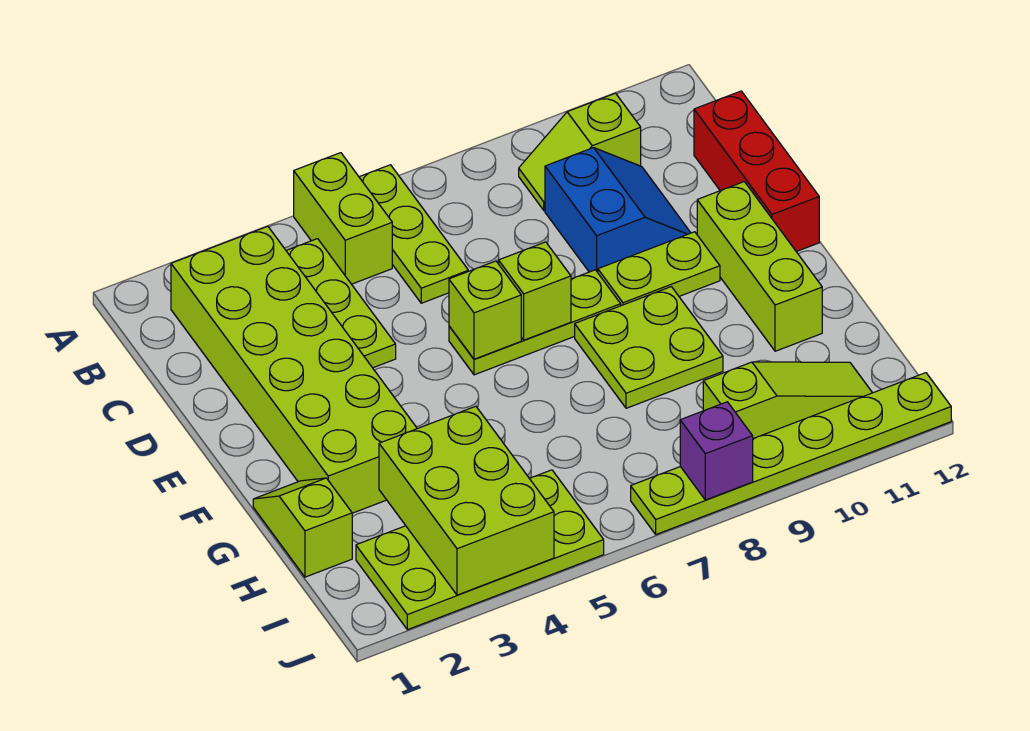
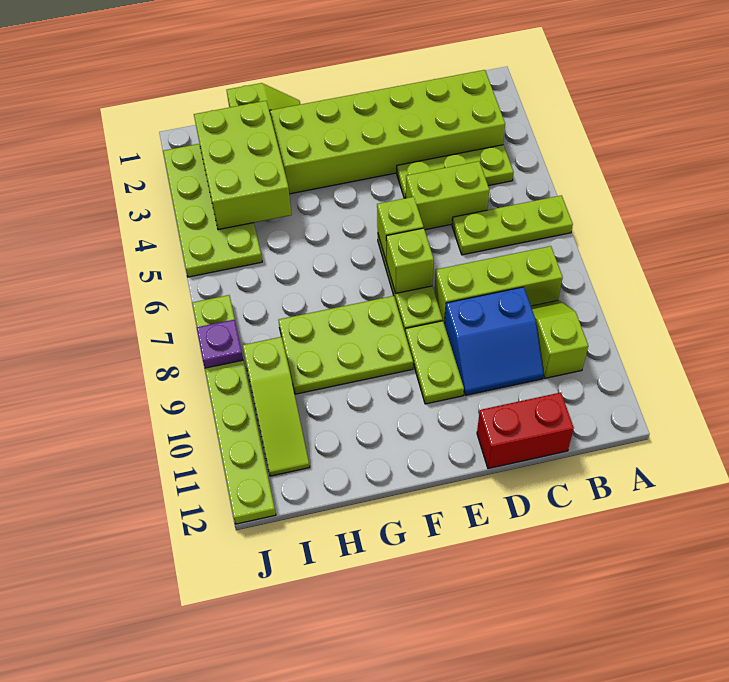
lime 1x2 brick [294,153,392,284] -> lime 1x2 brick moved to [406,161,489,230]
red 1x3 brick [694,91,819,252] -> red 1x2 brick [477,393,574,469]
lime 1x3 brick [697,182,822,351] -> lime 1x3 brick moved to [434,246,563,325]
lime 2x2 plate [575,287,723,408] -> lime 2x3 plate [278,296,413,394]
lime 2x3 brick [379,406,554,595] -> lime 2x3 brick turned to [194,101,292,230]
purple 1x1 brick [680,402,753,500] -> purple 1x1 plate [196,320,243,368]

